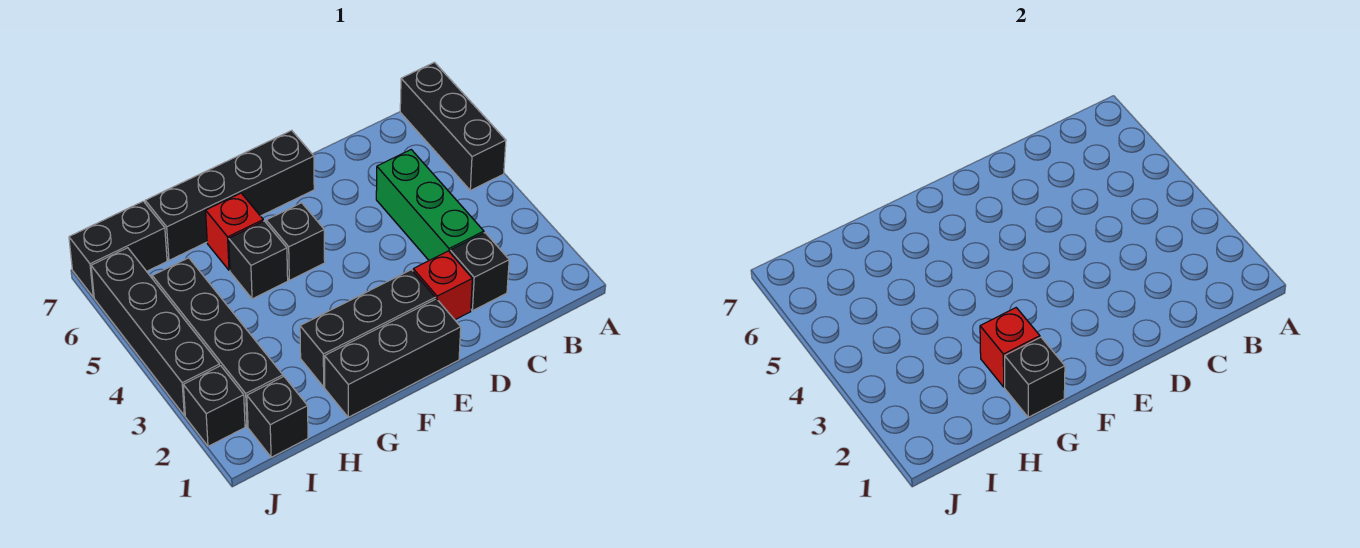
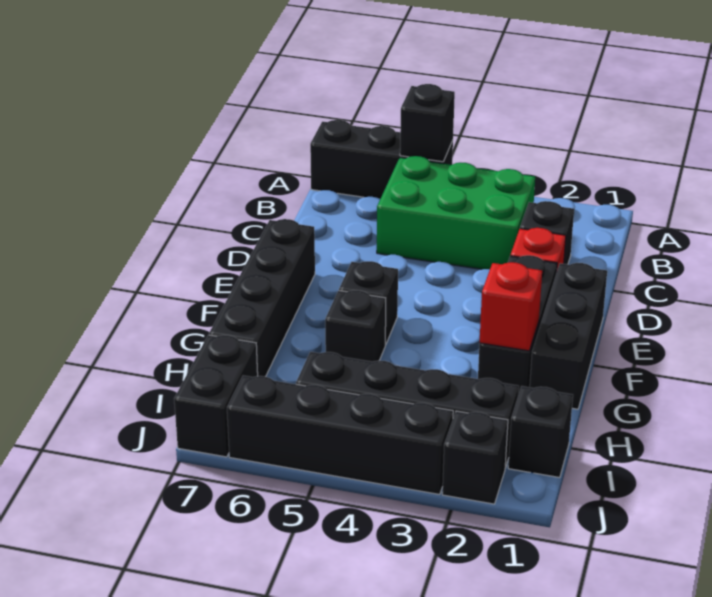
green 1x3 brick [376,150,484,260] -> green 2x3 brick [377,156,535,269]
black 1x1 brick [1005,337,1065,417] -> black 1x1 brick moved to [400,84,455,162]
red 1x1 brick [206,193,263,270] -> none

